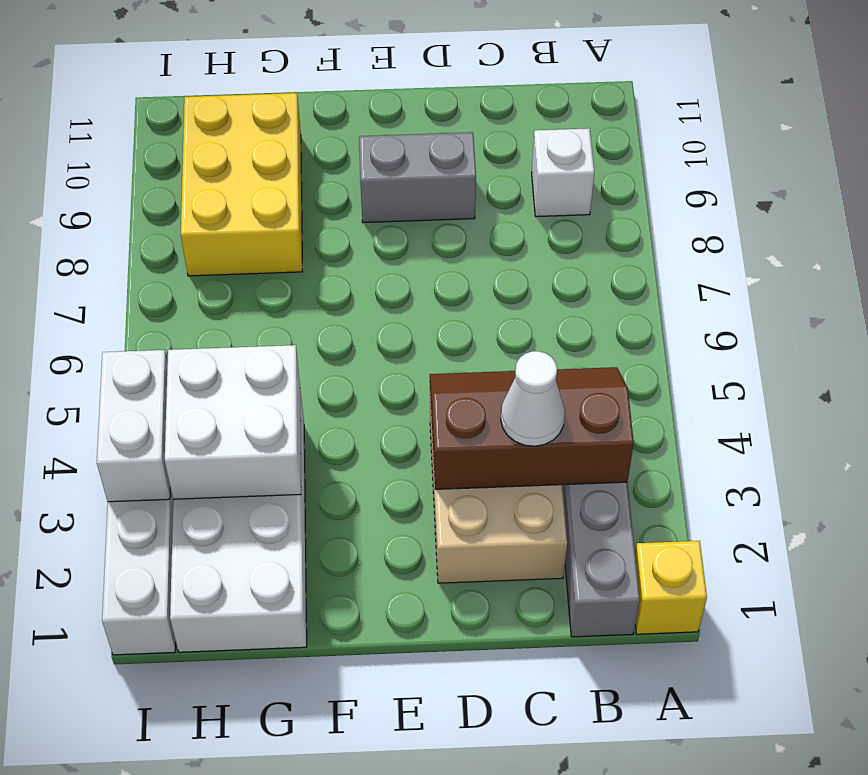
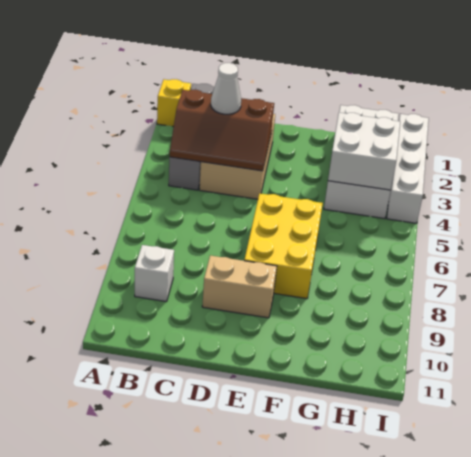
grey 1x2 brick [359,132,476,223] -> tan 1x2 brick [202,256,277,318]
yellow 2x3 brick [181,93,302,276] -> yellow 2x3 brick moved to [244,193,323,299]
white 1x2 brick [97,350,170,502] -> none

